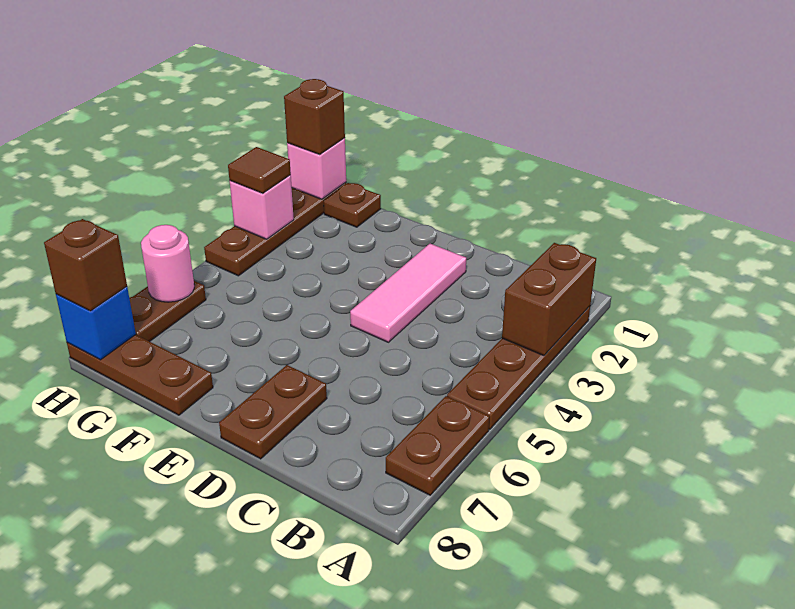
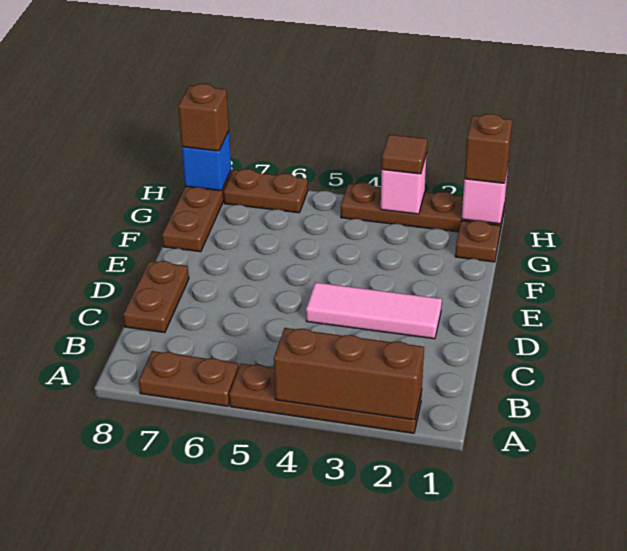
brown 1x2 brick [502,243,596,356] -> brown 1x3 brick [274,328,424,420]
brown 1x2 plate [219,365,327,459] -> brown 1x2 plate turned to [123,261,189,333]
pink 1x1 round brick [141,225,194,302] -> none

